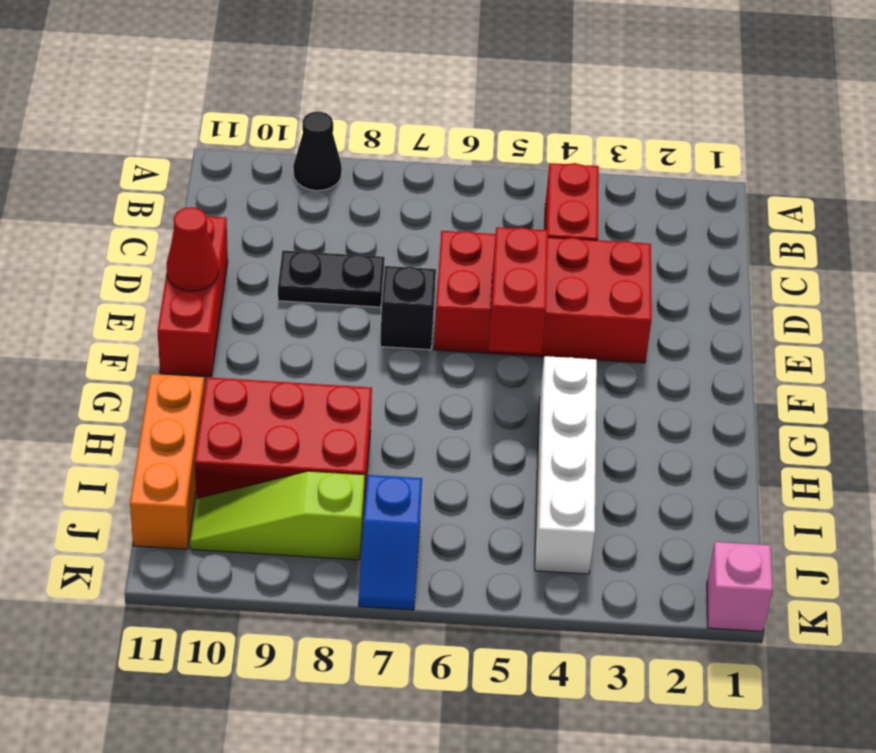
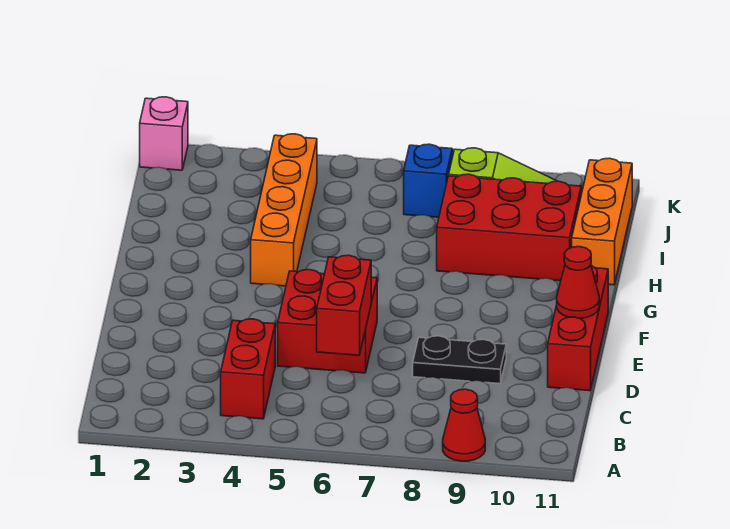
black 1x1 cone [293,112,342,191] -> red 1x1 cone [443,389,485,461]
red 2x4 brick [434,231,652,363] -> red 2x2 brick [278,270,377,373]
red 1x2 brick [489,227,548,354] -> red 1x2 brick moved to [317,255,371,355]
black 1x1 brick [380,266,436,350] -> none
white 1x4 brick [535,356,597,574] -> orange 1x4 brick [251,134,317,286]

